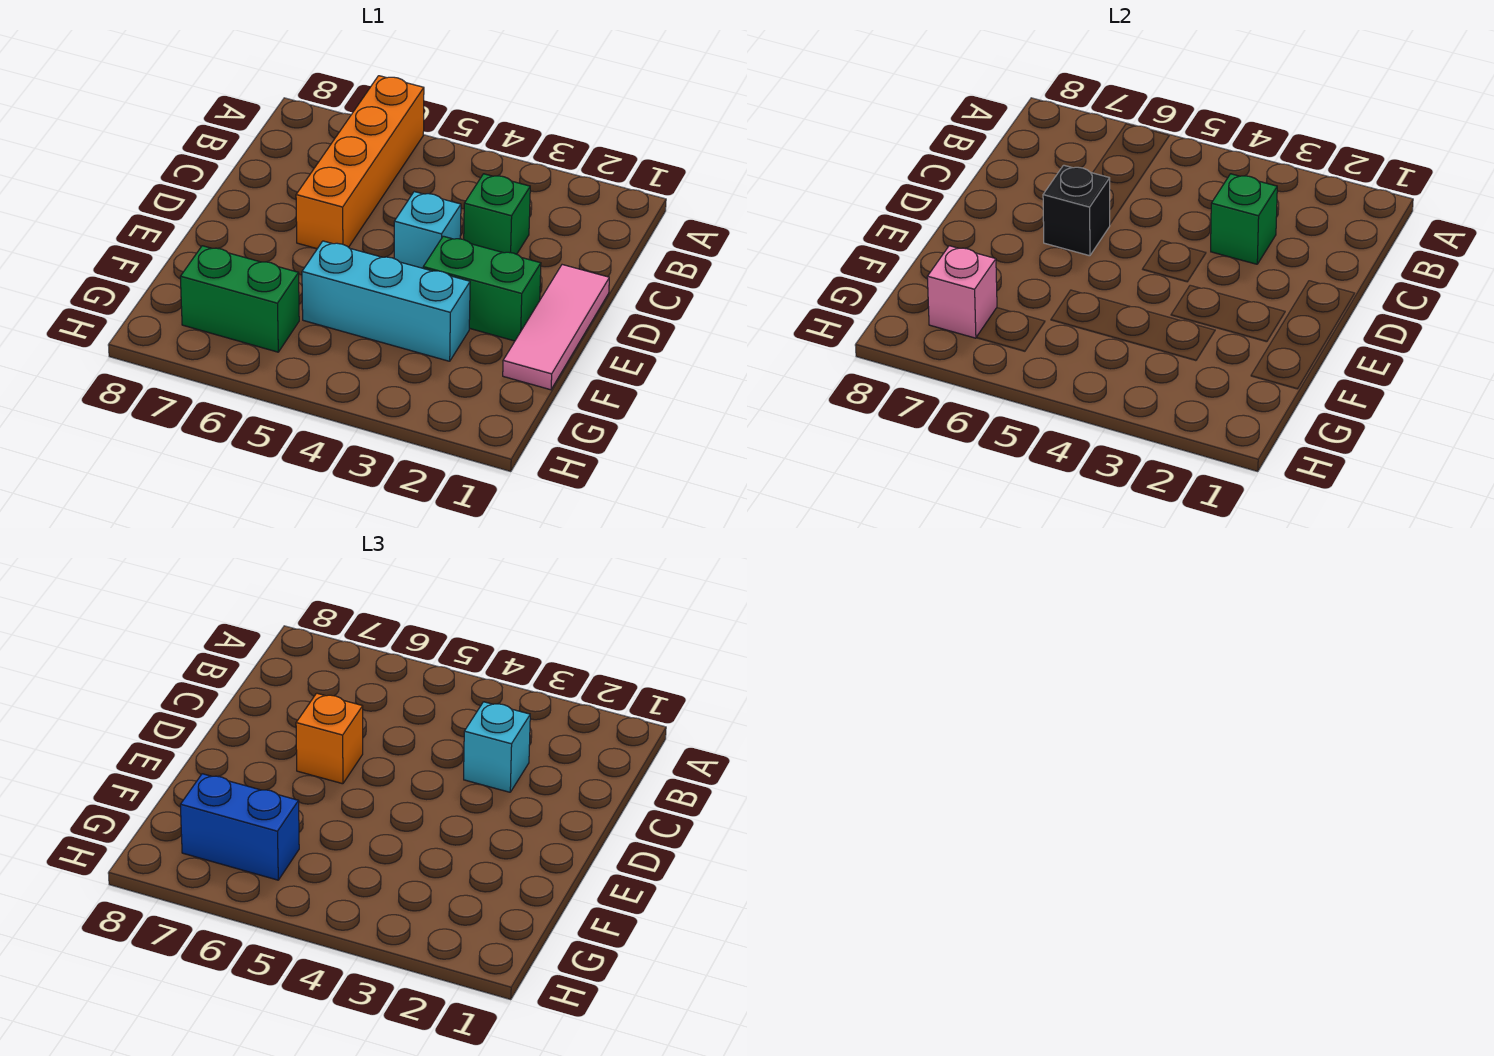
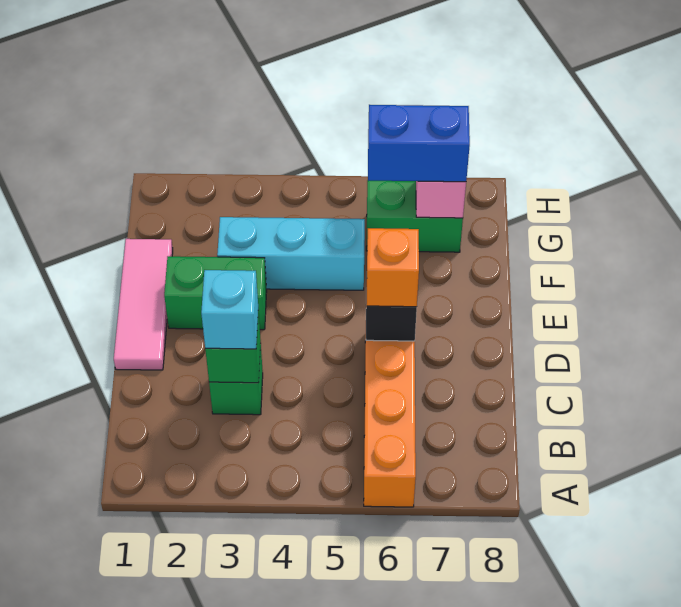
cyan 1x1 brick [394,192,461,268] -> none

